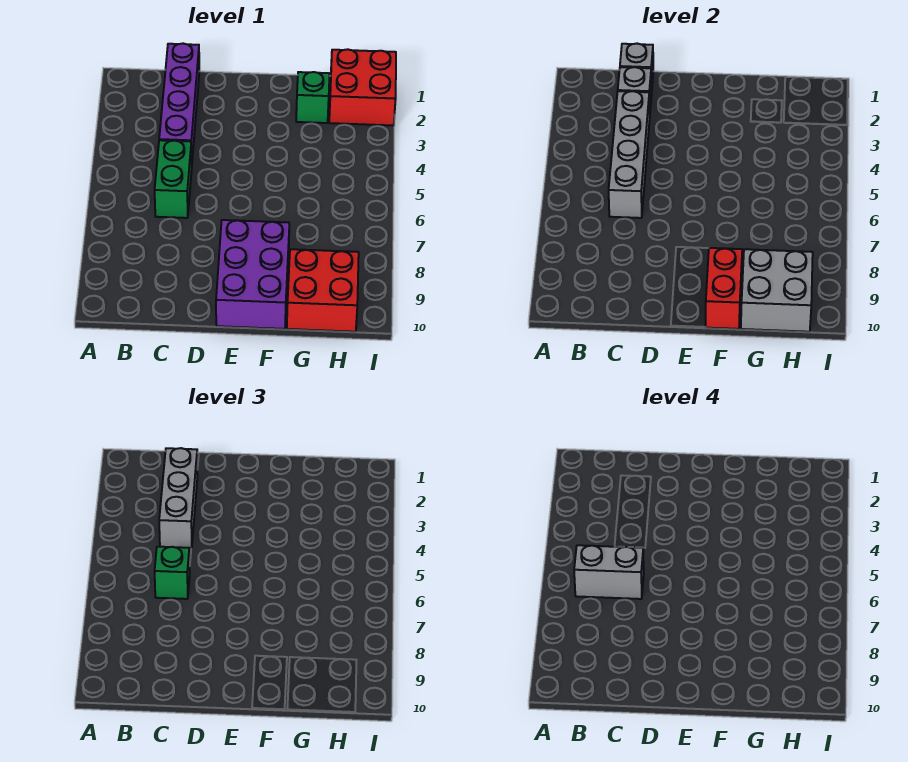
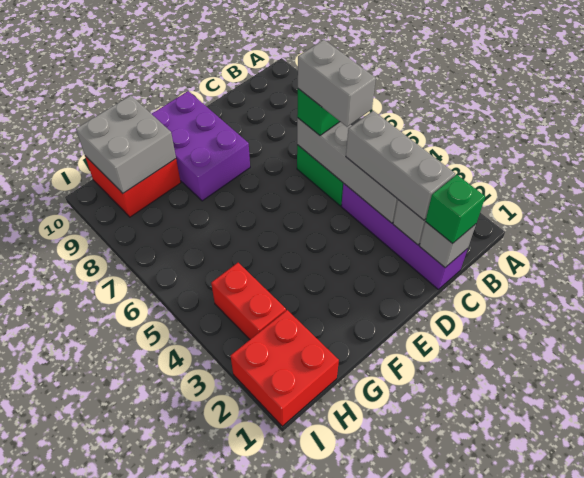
grey 1x2 brick [574,545,644,599] -> grey 1x2 brick turned to [298,40,376,127]
red 1x2 brick [706,248,742,329] -> red 1x2 brick moved to [211,263,286,339]
green 1x1 brick [296,72,329,123] -> green 1x1 brick moved to [425,175,485,244]

